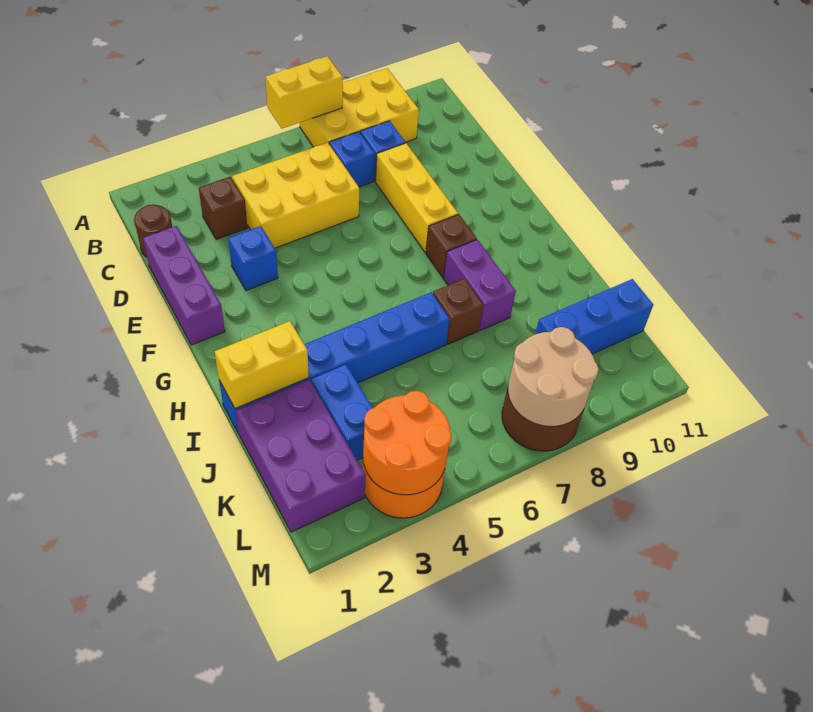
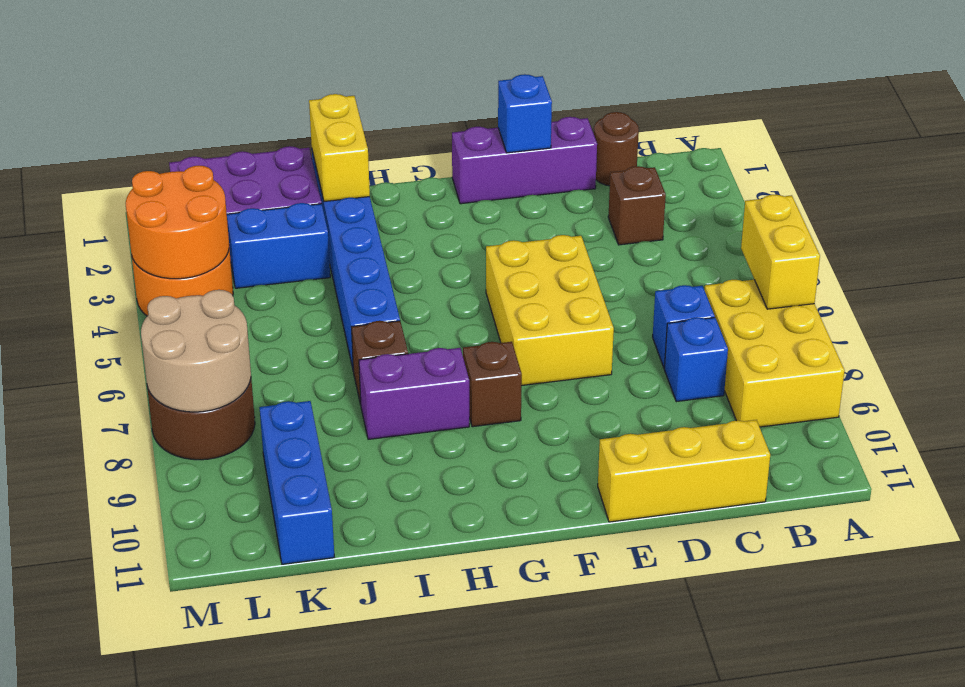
yellow 2x3 brick [232,142,359,248] -> yellow 2x3 brick moved to [486,235,614,386]
yellow 1x3 brick [376,143,458,253] -> yellow 1x3 brick moved to [598,420,770,522]
blue 1x1 brick [228,226,278,291] -> blue 1x1 brick moved to [498,74,552,153]

